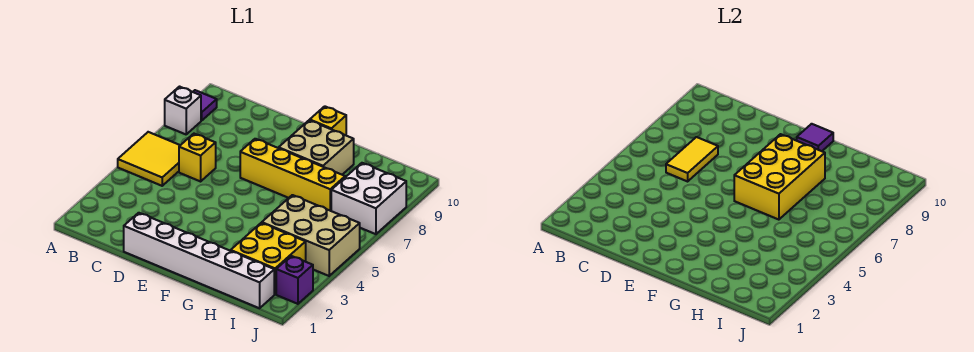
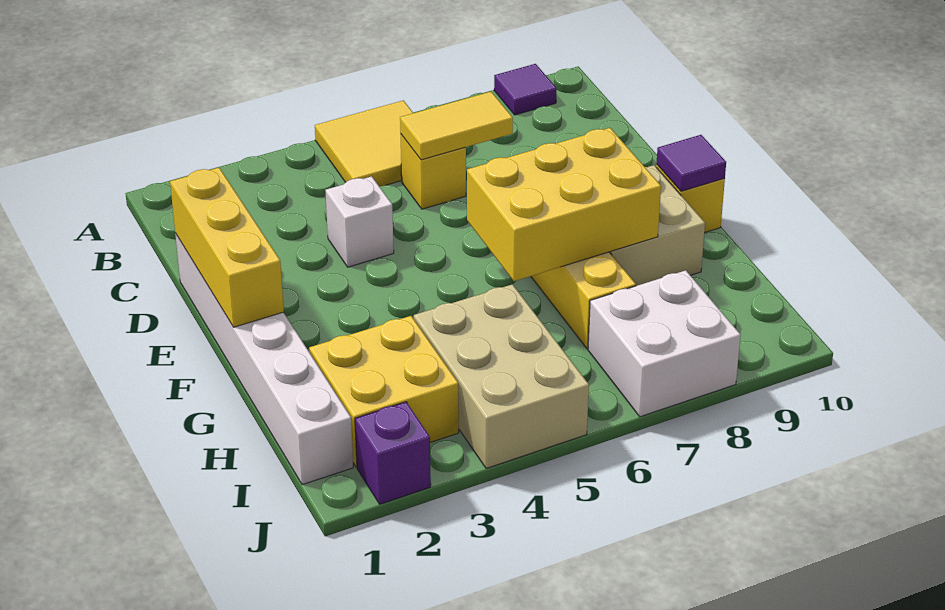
white 1x1 brick [165,87,201,134] -> white 1x1 brick moved to [325,176,394,267]
none -> yellow 1x3 brick [170,168,284,327]

